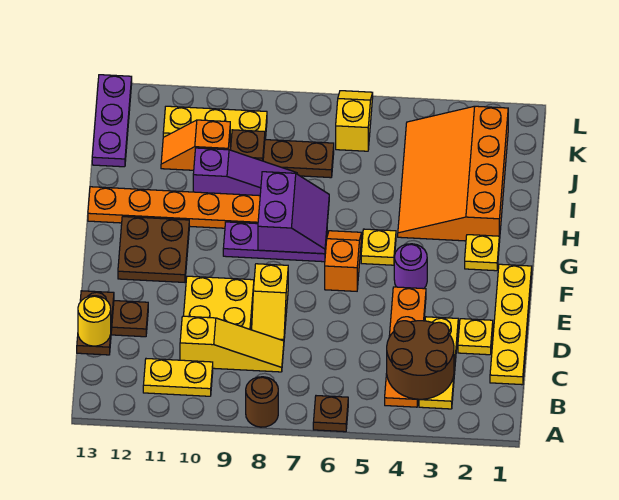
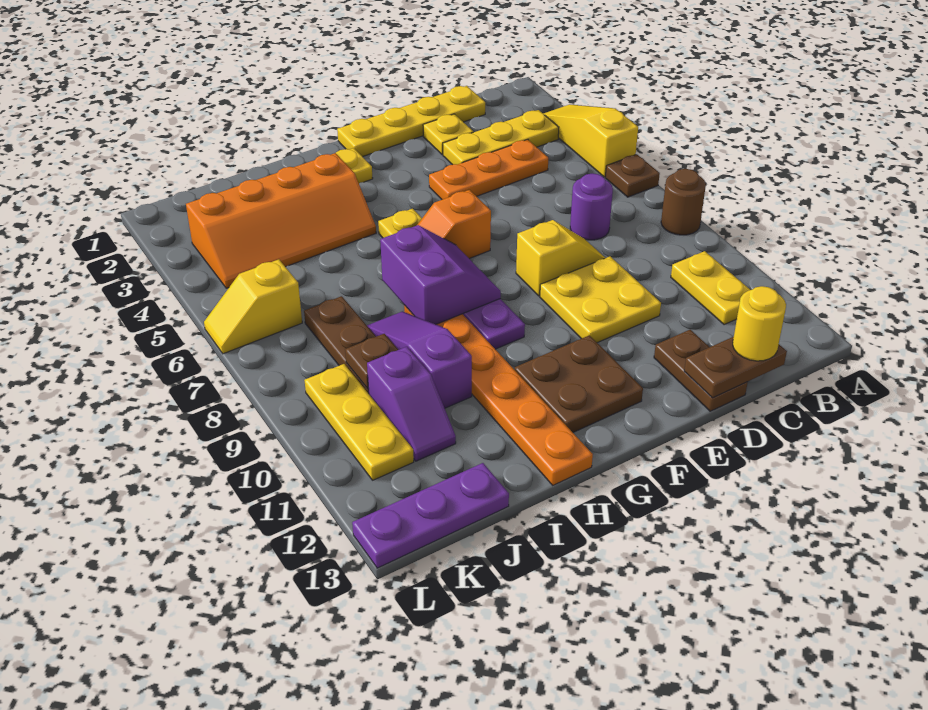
brown 2x2 round brick [387,321,454,399] -> none
orange 1x4 plate [385,287,426,407] -> orange 1x3 plate [429,140,548,200]
yellow 1x3 slope [180,316,284,372] -> yellow 1x3 slope moved to [543,104,638,177]
purple 1x1 round brick [394,244,427,289] -> purple 1x1 round brick moved to [570,173,613,240]
purple 2x2 slope [258,172,329,254] -> purple 2x2 slope turned to [380,225,501,324]
orange 3x4 slope [398,106,508,242] -> orange 2x4 slope [186,153,376,288]
orange 1x2 slope [161,120,230,170] -> purple 1x2 slope [367,347,456,461]

